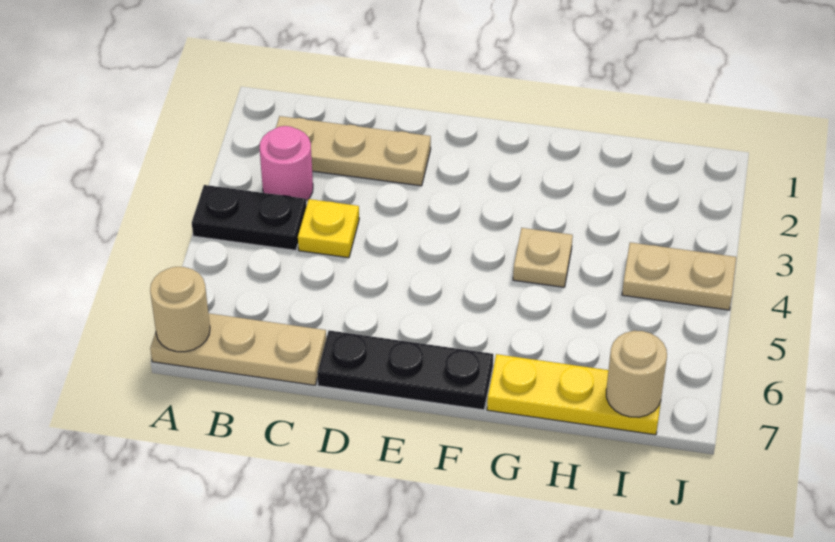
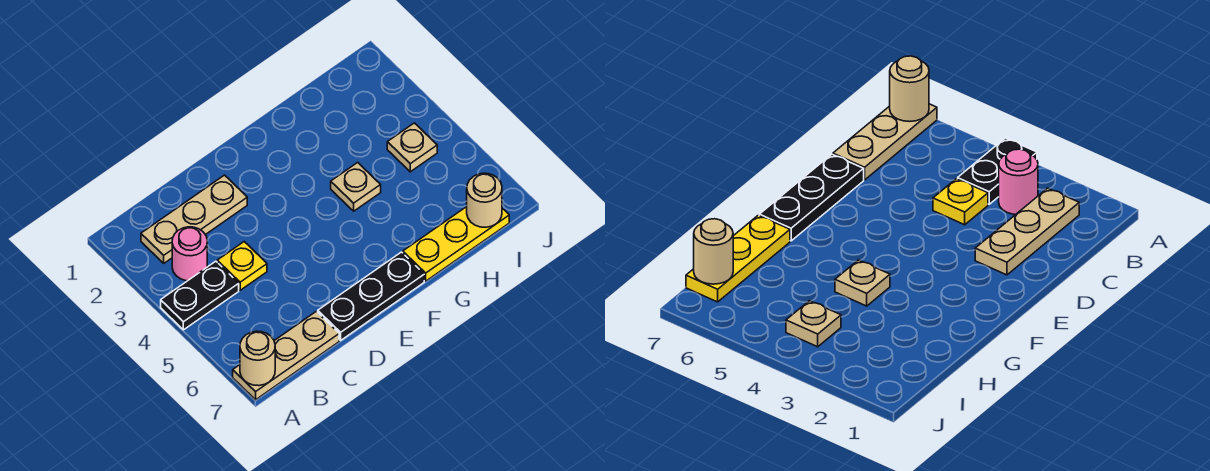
tan 1x2 plate [622,242,736,310] -> tan 1x1 plate [387,123,437,172]

